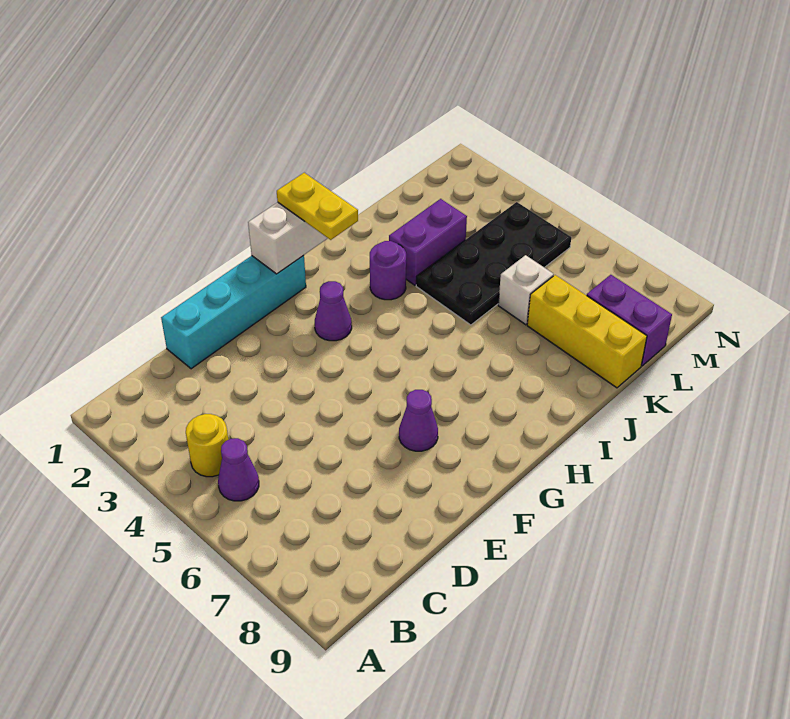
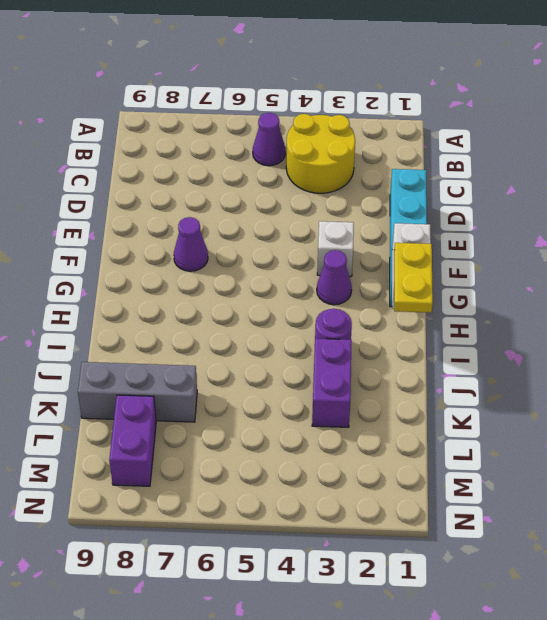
yellow 1x1 round brick [186,414,228,477] -> yellow 2x2 round brick [286,114,355,193]
yellow 1x2 plate [277,173,358,240] -> yellow 1x2 plate turned to [394,243,433,313]
black 2x4 plate [416,202,571,325] -> none
white 1x1 brick [498,255,554,325] -> white 1x1 brick moved to [317,221,354,277]
yellow 1x3 brick [527,275,647,388] -> grey 1x3 brick [78,362,197,422]
purple 1x2 brick [587,275,672,366] -> purple 1x2 brick turned to [109,395,156,486]

